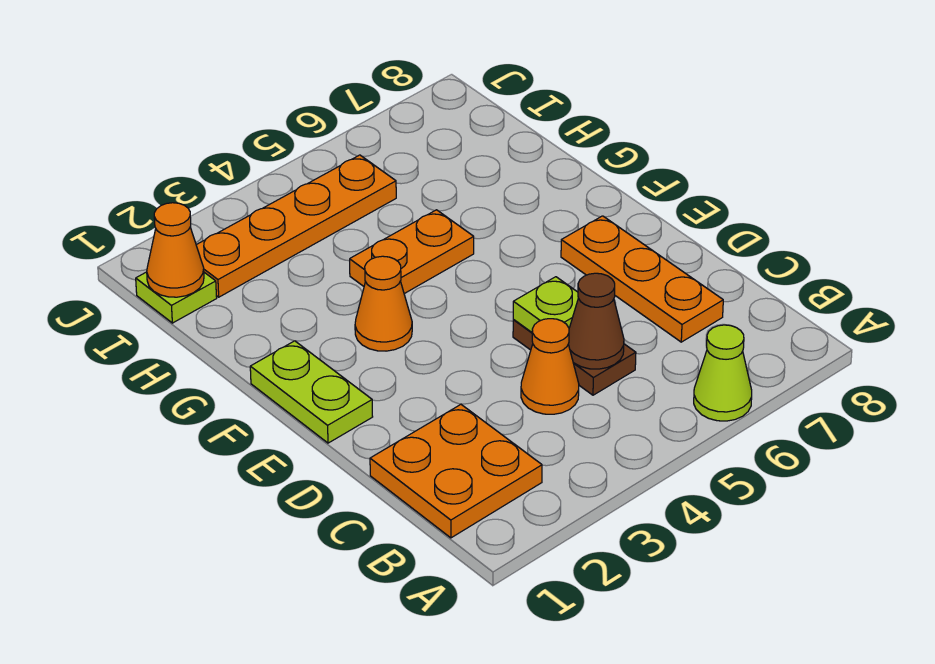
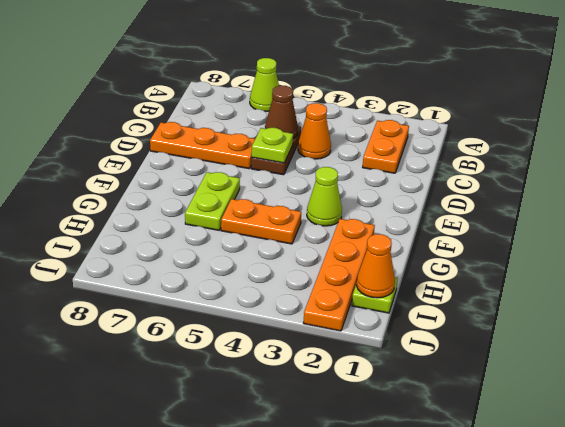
orange 2x2 plate [370,405,542,538] -> orange 1x2 plate [363,120,409,173]
orange 1x3 plate [561,216,723,342] -> orange 1x3 plate turned to [150,122,255,169]
lime 1x2 plate [250,341,373,443] -> lime 1x2 plate moved to [185,172,240,230]
orange 1x1 cone [355,256,412,351] -> lime 1x1 cone [307,167,342,226]
orange 1x4 plate [196,155,396,297] -> orange 1x4 plate turned to [304,219,375,331]

